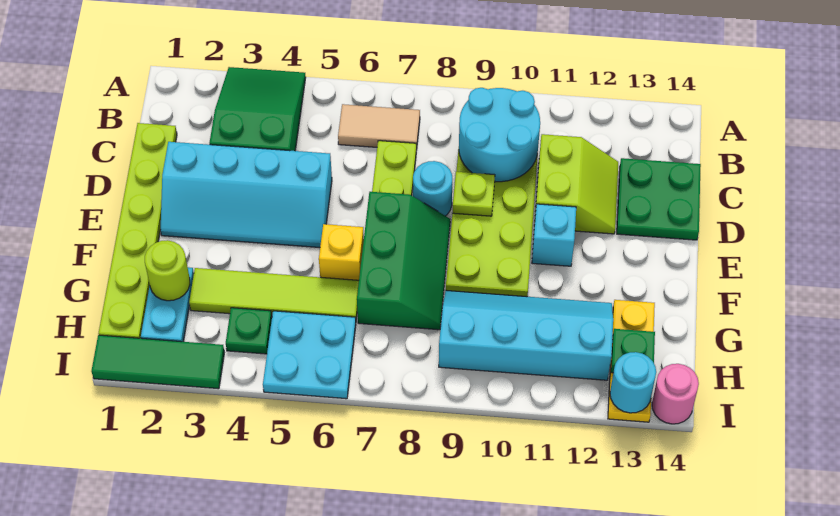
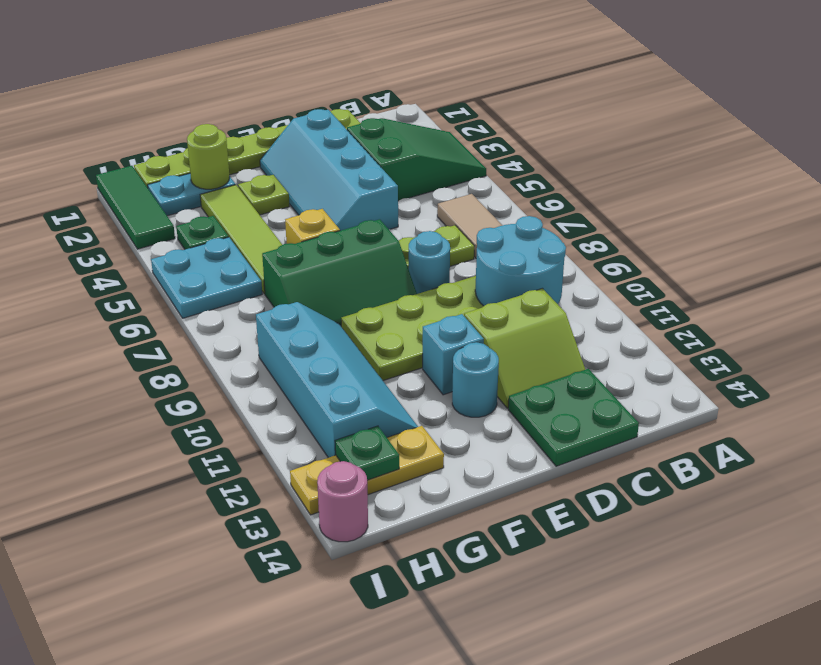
lime 1x1 plate [453,172,495,216] -> lime 1x1 plate moved to [238,175,289,215]
cyan 1x1 round brick [610,352,656,413] -> cyan 1x1 round brick moved to [452,342,499,417]

